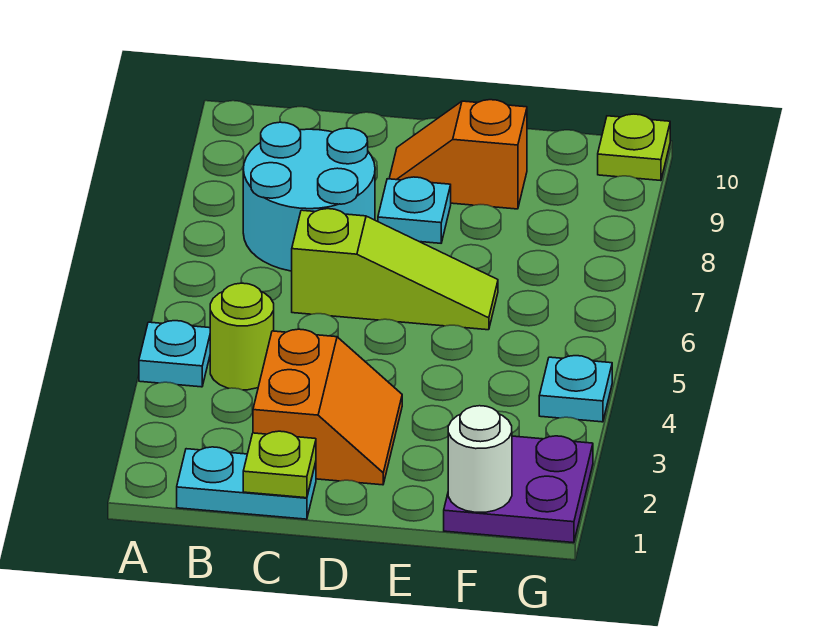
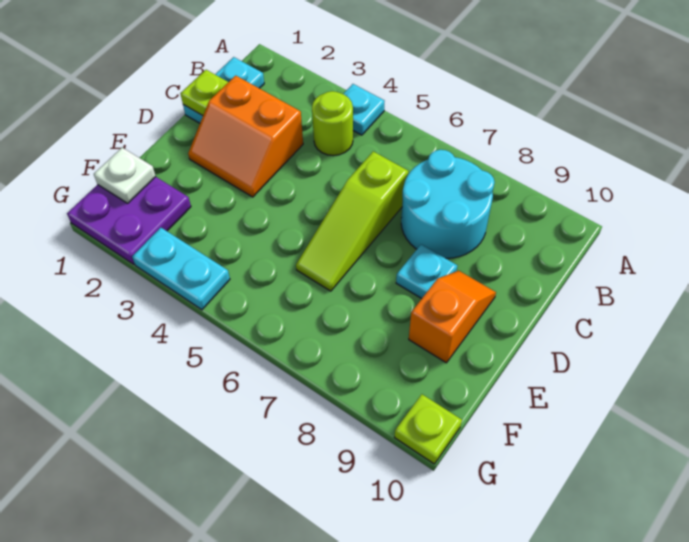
white 1x1 round brick [448,406,512,512] -> white 1x1 plate [94,148,156,203]
cyan 1x1 plate [539,356,612,422] -> cyan 1x2 plate [132,228,230,310]

